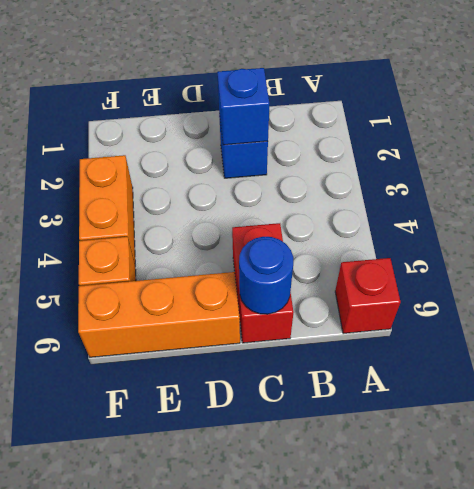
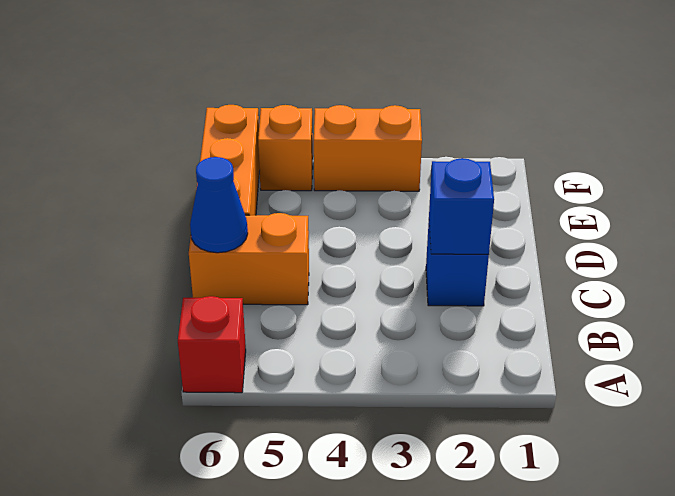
red 1x2 brick [232,223,294,343] -> orange 1x2 brick [189,213,309,305]
blue 1x1 round brick [239,237,293,314] -> blue 1x1 cone [190,157,248,253]

